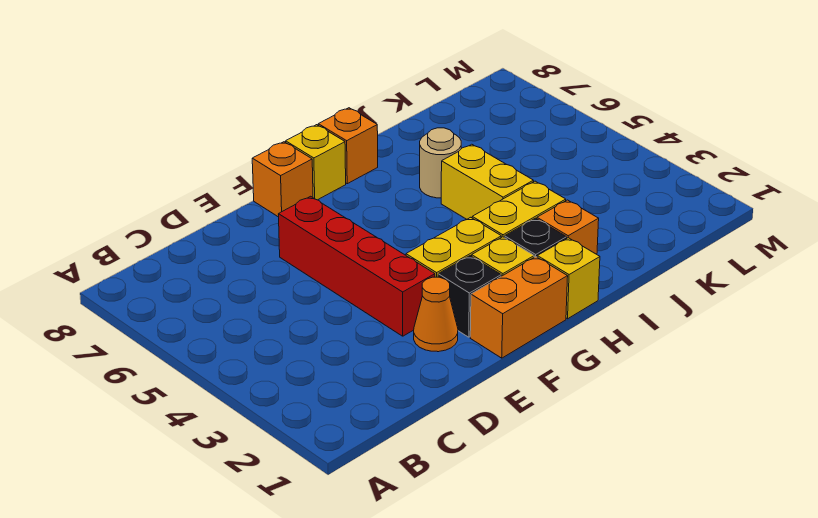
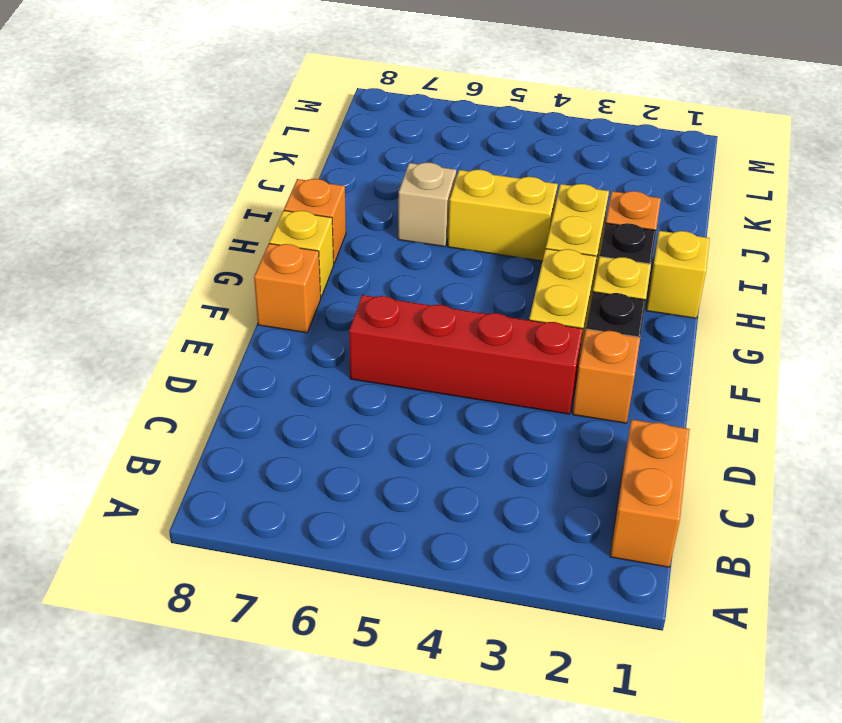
orange 1x1 cone [414,277,458,352] -> orange 1x1 brick [573,329,640,423]
orange 1x2 brick [470,257,568,358] -> orange 1x2 brick moved to [610,420,690,567]
tan 1x1 round brick [420,128,461,198] -> tan 1x1 brick [398,163,456,247]

